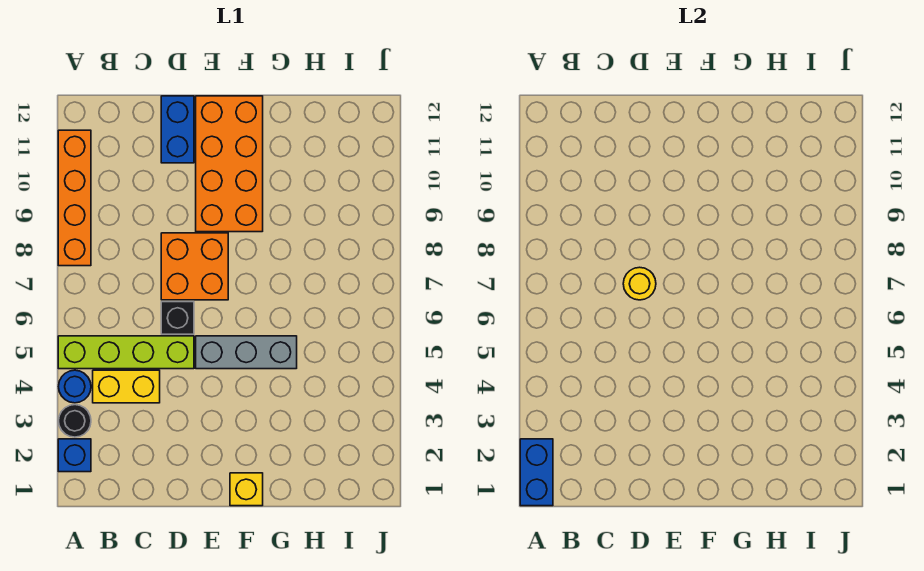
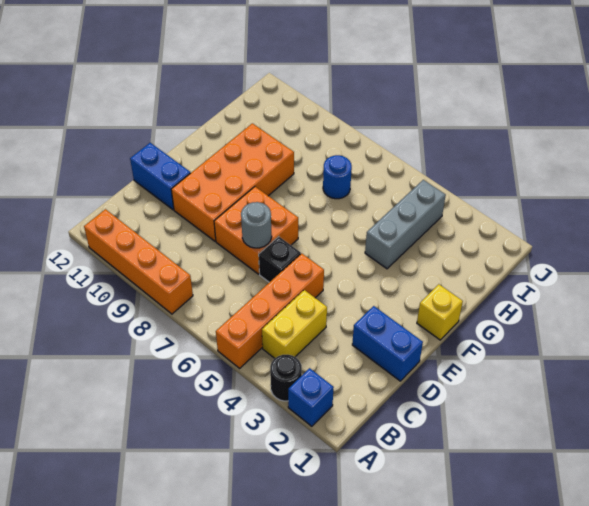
blue 1x2 brick [520,439,553,506] -> blue 1x2 brick moved to [352,306,423,381]
blue 1x1 round brick [59,370,91,403] -> blue 1x1 round brick moved to [323,155,352,199]
lime 1x4 brick [58,336,194,369] -> orange 1x4 brick [216,253,324,368]
yellow 1x1 round brick [623,267,656,300] -> grey 1x1 round brick [241,202,272,248]
grey 1x3 brick [196,336,297,369] -> grey 1x3 brick moved to [365,180,446,269]
orange 2x4 brick [196,96,263,232] -> orange 2x4 brick turned to [171,123,294,241]

